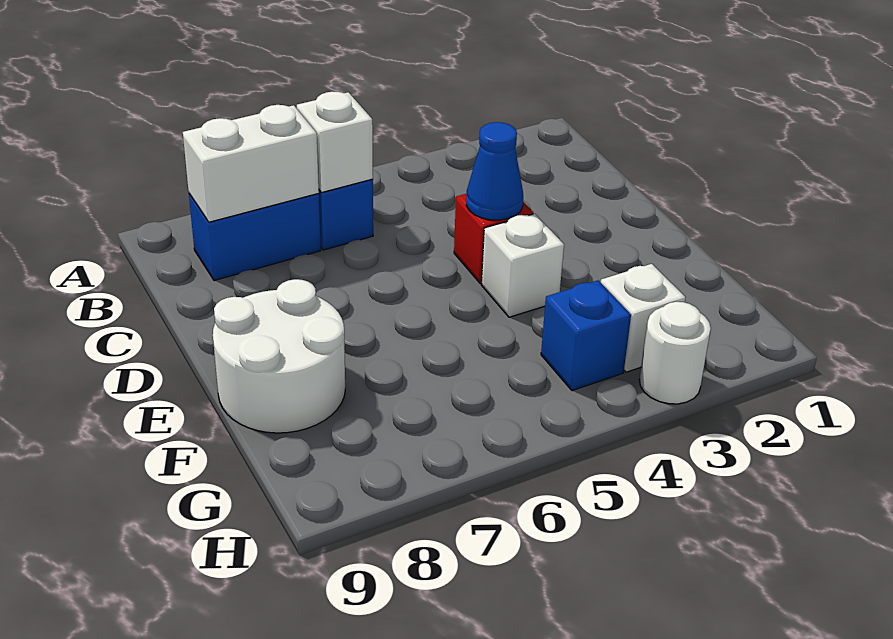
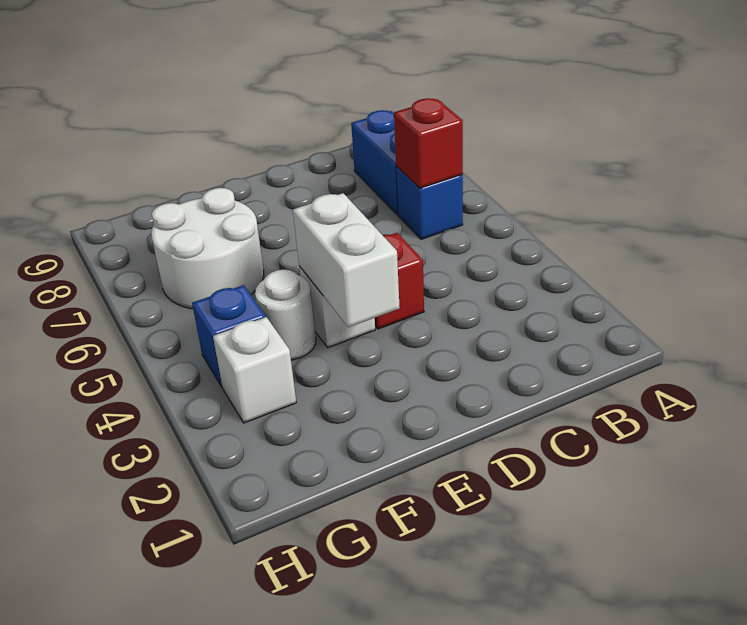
white 1x1 brick [297,92,373,193] -> red 1x1 brick [394,98,463,188]
white 1x2 brick [183,105,319,222] -> white 1x2 brick moved to [293,193,400,327]
blue 1x1 cone [466,122,523,220] -> none
white 2x2 round brick [213,279,345,433] -> white 2x2 round brick moved to [151,188,264,309]
white 1x1 round brick [639,302,711,404] -> white 1x1 round brick moved to [255,270,316,360]

